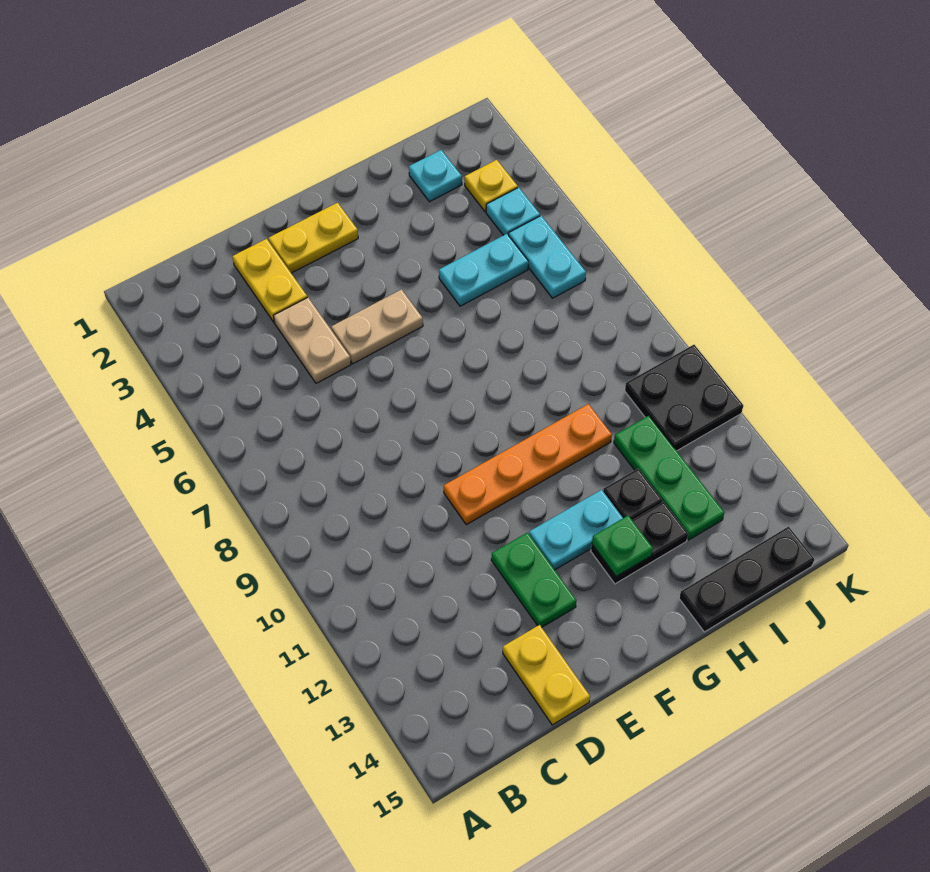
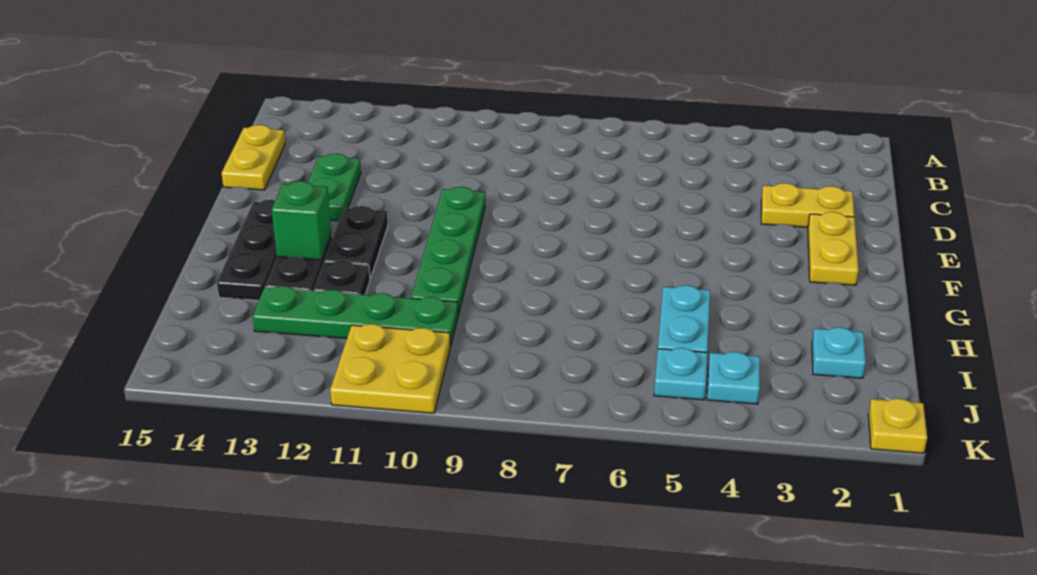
tan 1x2 plate [274,297,351,383] -> none
yellow 1x2 plate [503,625,590,725] -> yellow 1x2 plate turned to [222,125,285,190]
tan 1x2 plate [331,289,423,364] -> none
orange 1x4 plate [444,404,612,525] -> green 1x4 plate [411,187,485,315]
green 1x2 plate [491,533,577,627] -> green 1x2 plate turned to [308,153,361,221]
cyan 1x2 plate [529,490,623,570] -> black 1x2 plate [324,206,388,279]
green 1x1 plate [592,516,653,576] -> green 1x1 brick [272,181,332,260]
black 1x3 plate [679,527,814,632] -> black 1x3 plate moved to [217,200,277,301]
green 1x3 plate [614,416,724,540] -> green 1x4 plate [253,286,458,346]
yellow 1x1 plate [465,160,518,212] -> yellow 1x1 plate moved to [868,398,927,453]
cyan 1x2 plate [509,216,586,298] -> cyan 1x1 plate [654,348,707,400]
black 2x2 plate [625,345,743,451] -> yellow 2x2 plate [330,324,450,413]

